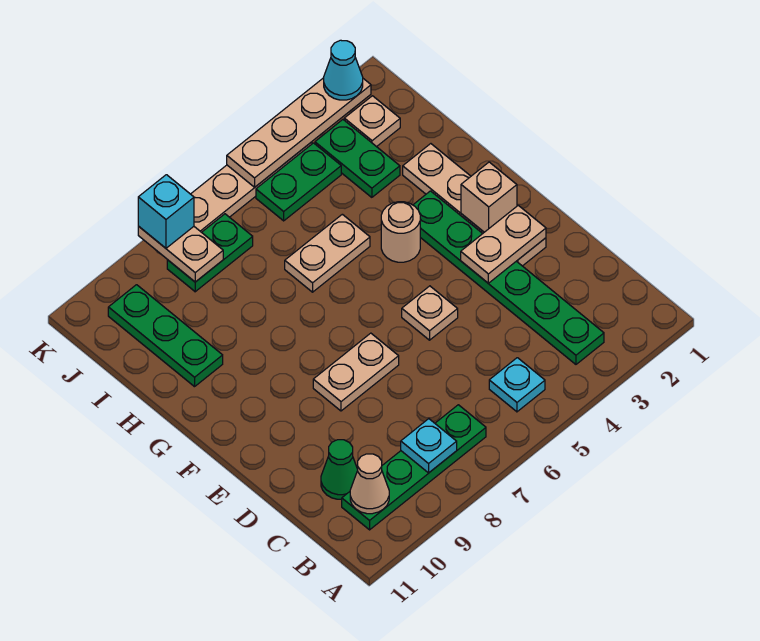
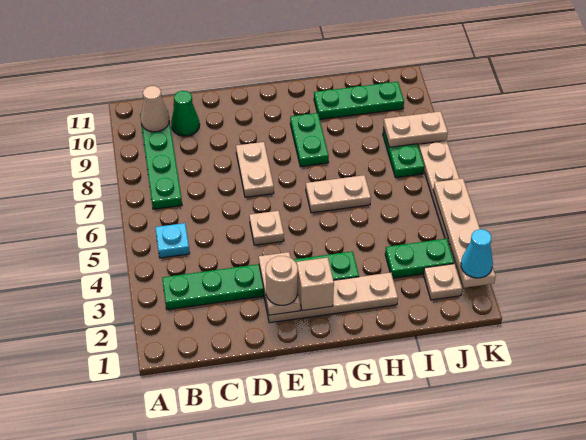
cyan 1x1 plate [401,419,457,473] -> none
tan 1x1 round brick [381,202,420,262] -> tan 1x1 round brick moved to [266,256,298,305]
tan 1x2 plate [285,214,370,292] -> tan 1x2 plate turned to [306,175,371,213]
green 1x2 plate [256,143,341,221] -> green 1x2 plate moved to [290,113,329,167]
cyan 1x1 brick [138,175,194,248] -> none

